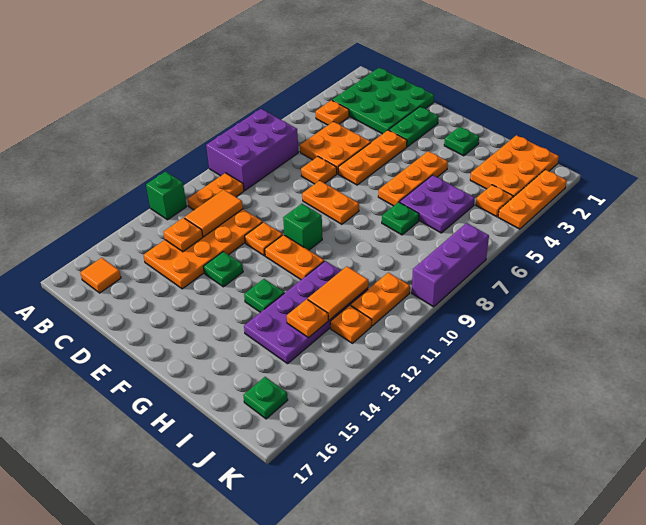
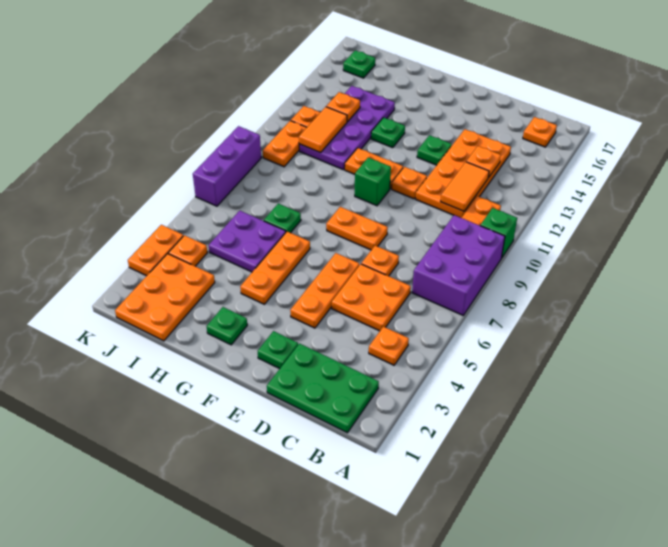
green 1x1 brick [146,172,187,220] -> green 1x1 brick moved to [480,208,517,257]
green 3x3 plate [332,68,434,134] -> green 2x3 plate [267,344,379,433]
orange 1x1 tile [80,258,121,293] -> orange 1x1 plate [523,117,557,147]
green 1x2 plate [389,107,439,147] -> green 1x1 plate [258,331,298,369]
orange 1x3 plate [498,170,567,229] -> orange 1x2 plate [128,225,183,276]

